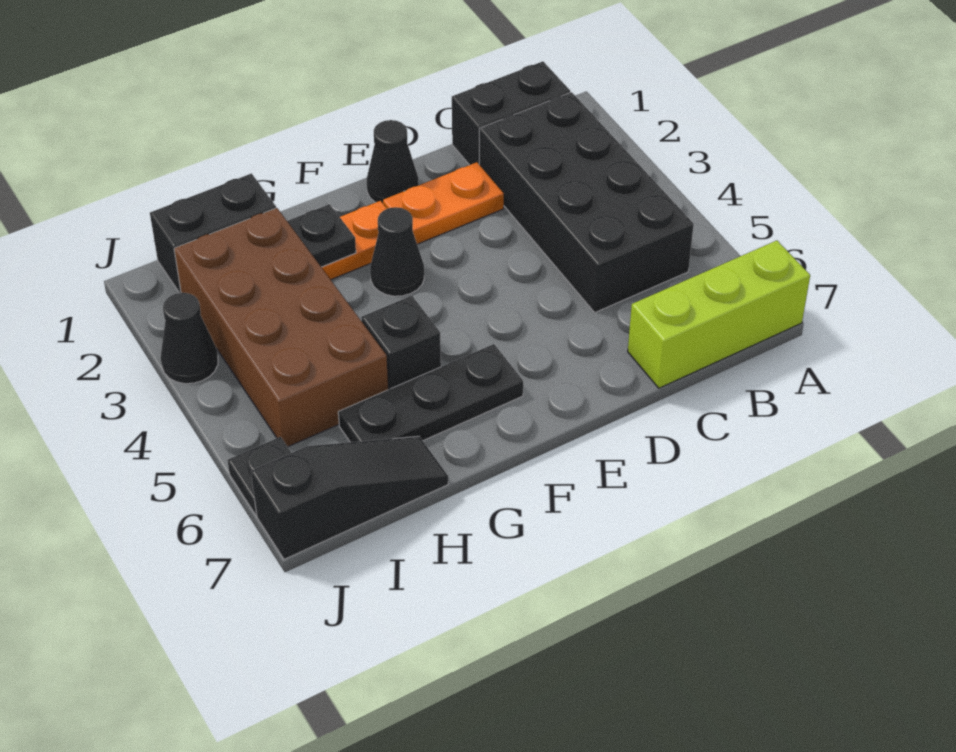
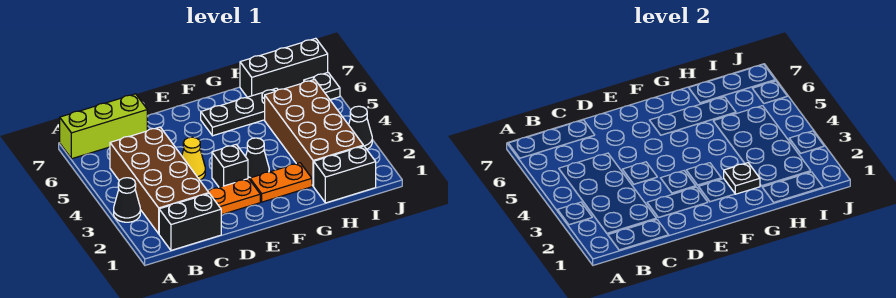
black 2x4 brick [479,92,694,312] -> brown 2x4 brick [110,127,209,234]
none -> yellow 1x1 cone [182,137,205,180]
black 1x1 cone [367,120,419,203] -> black 1x1 cone moved to [114,178,140,222]
black 1x1 brick [361,296,441,390] -> black 1x1 brick moved to [212,144,248,187]
black 1x3 slope [251,436,448,559] -> black 1x3 brick [240,38,328,97]

